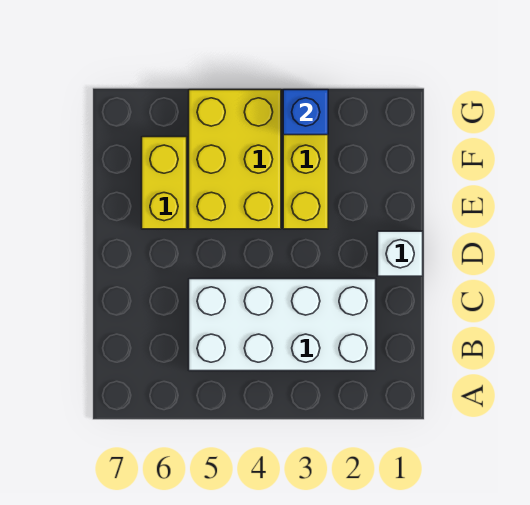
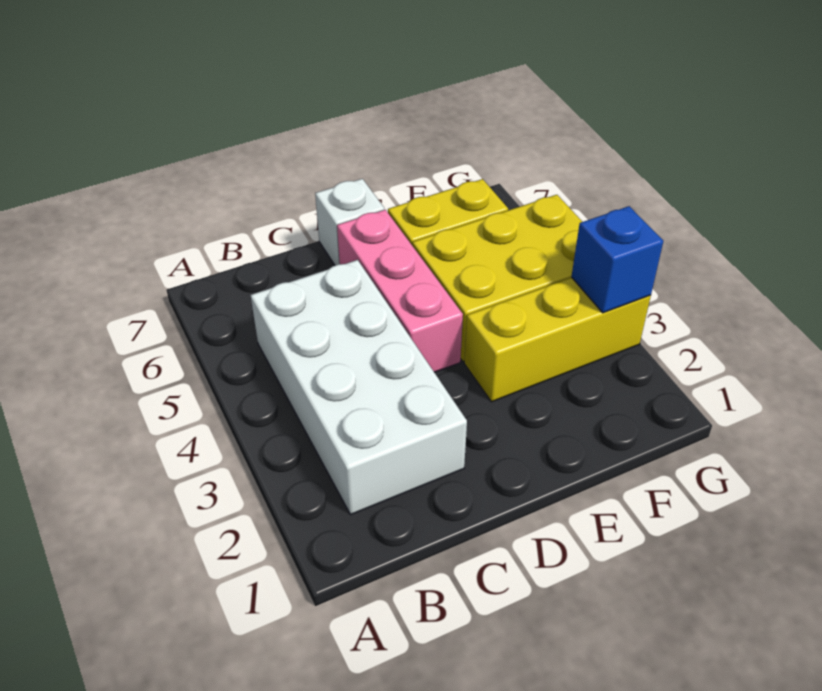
white 1x1 brick [378,231,423,276] -> white 1x1 brick moved to [315,179,384,265]
none -> pink 1x3 brick [337,210,463,372]

